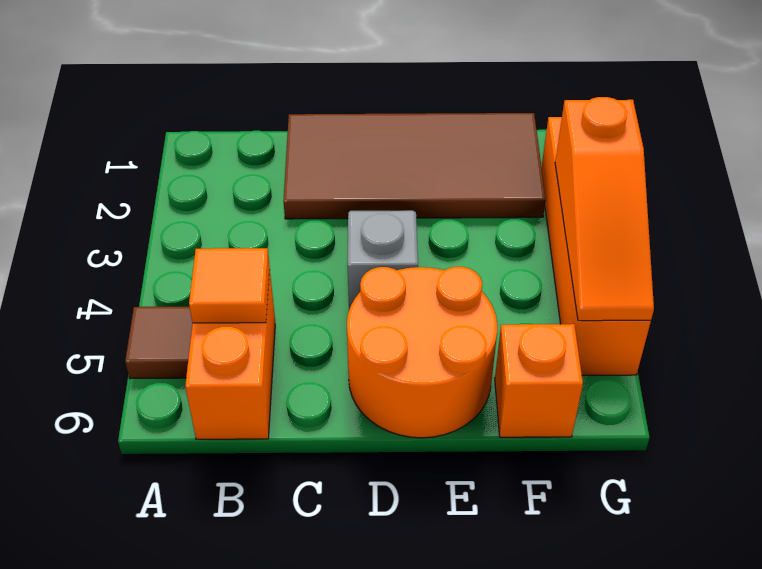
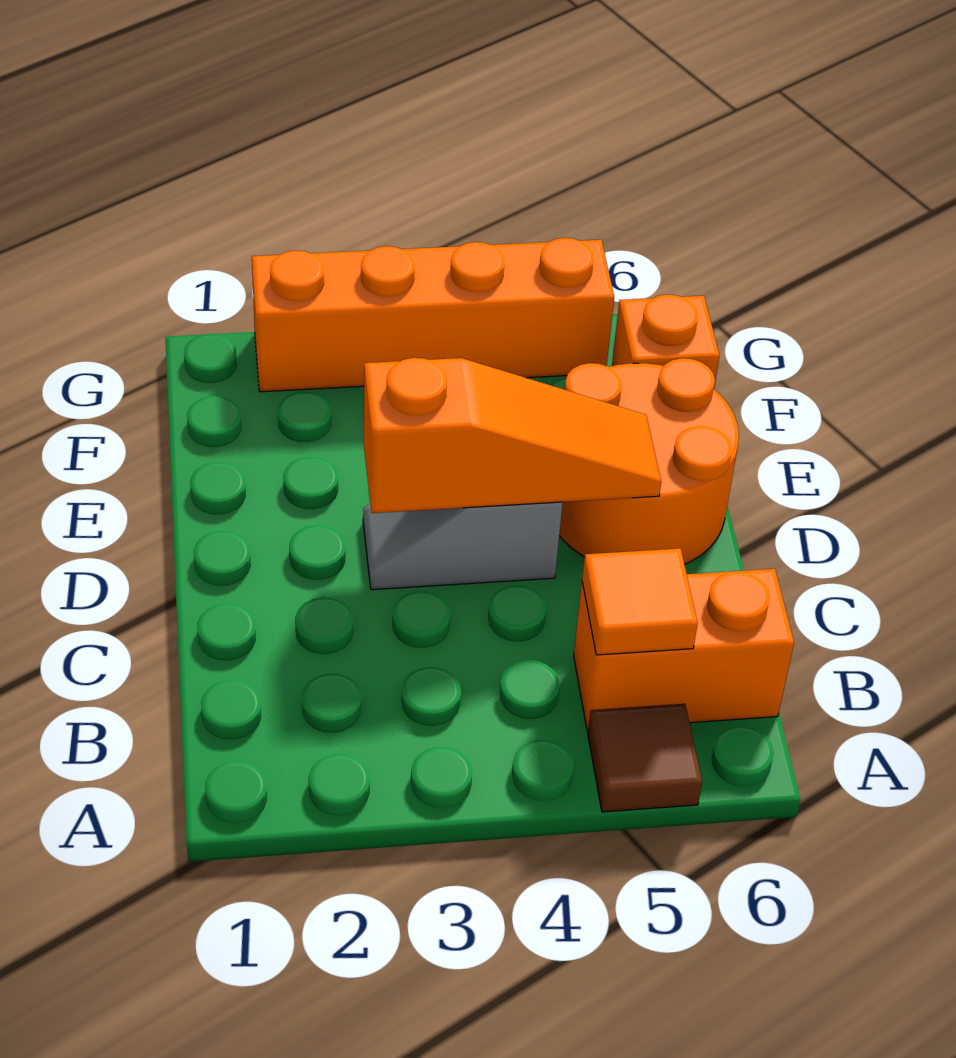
brown 2x4 tile [283,113,546,219] -> none
orange 1x3 slope [555,97,654,321] -> orange 1x3 slope moved to [364,358,661,513]

